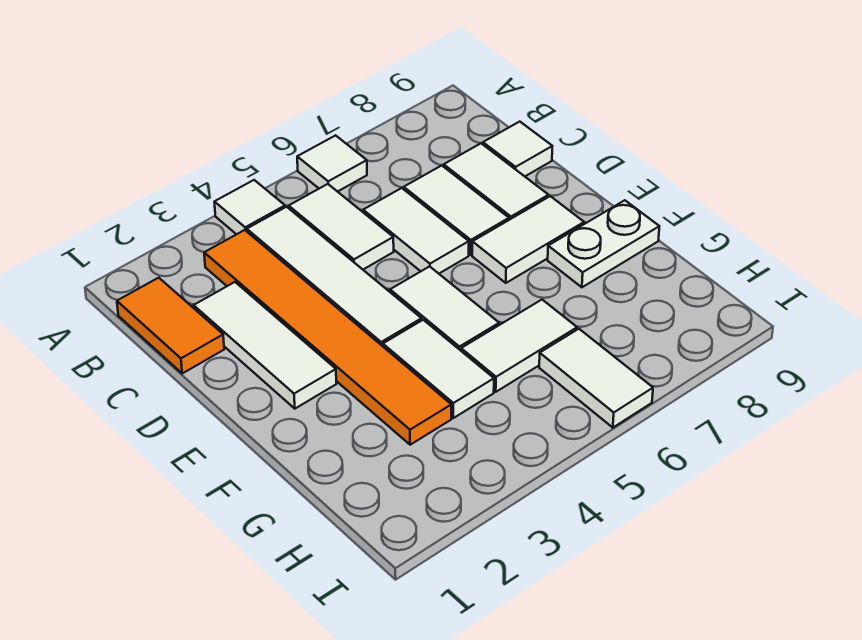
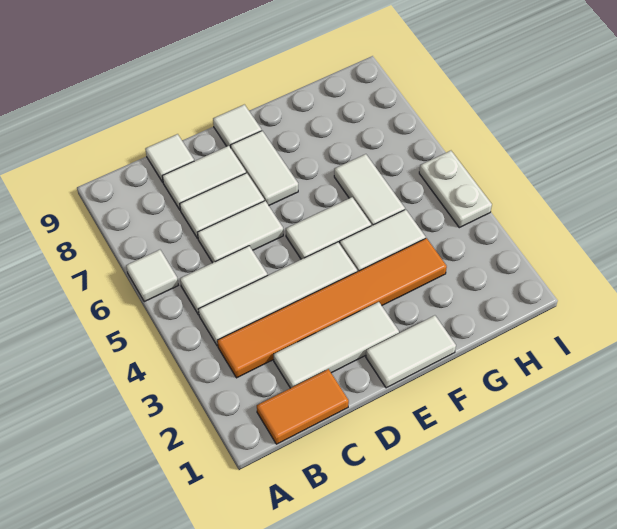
white 1x1 tile [214,180,285,234] -> white 1x1 tile moved to [213,104,262,148]
white 1x2 plate [548,200,659,287] -> white 1x2 plate moved to [419,151,492,228]
white 1x2 tile [539,329,653,428] -> white 1x2 tile moved to [366,315,456,388]

